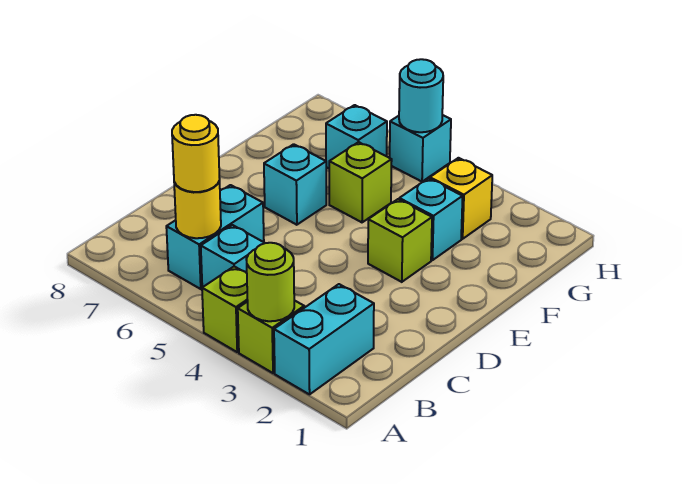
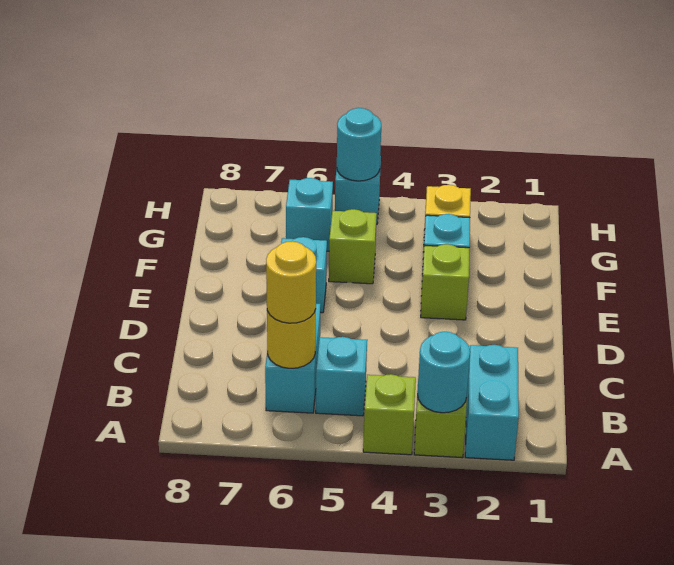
lime 1x1 round brick [246,243,294,321] -> cyan 1x1 round brick [417,332,470,413]

